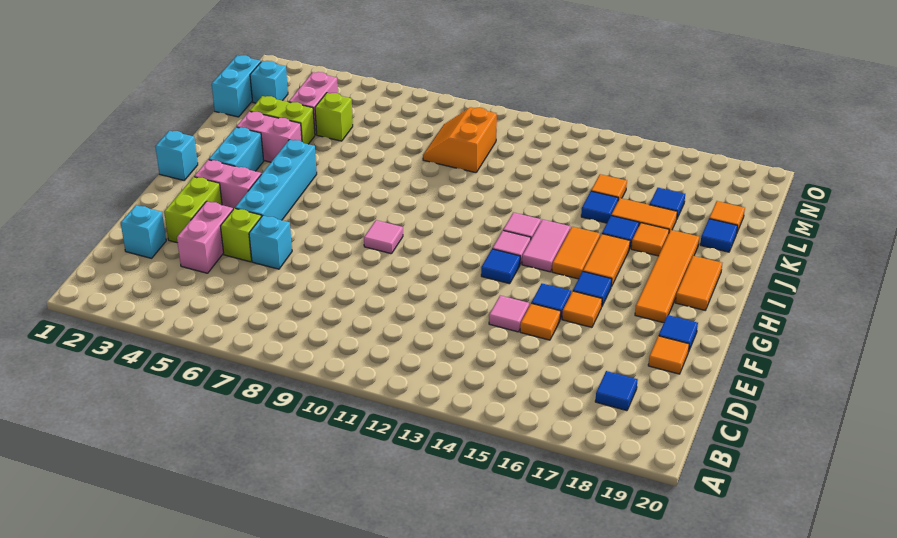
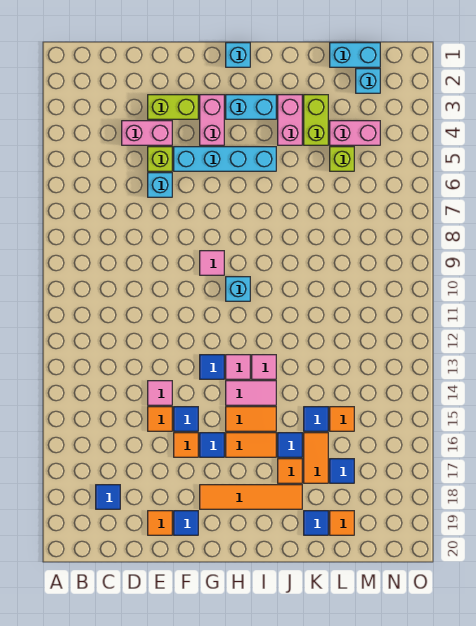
cyan 1x1 brick [121,205,166,258] -> cyan 1x1 brick moved to [226,277,250,301]
orange 1x2 tile [675,256,722,310] -> none
orange 2x2 slope [423,107,497,173] -> none

